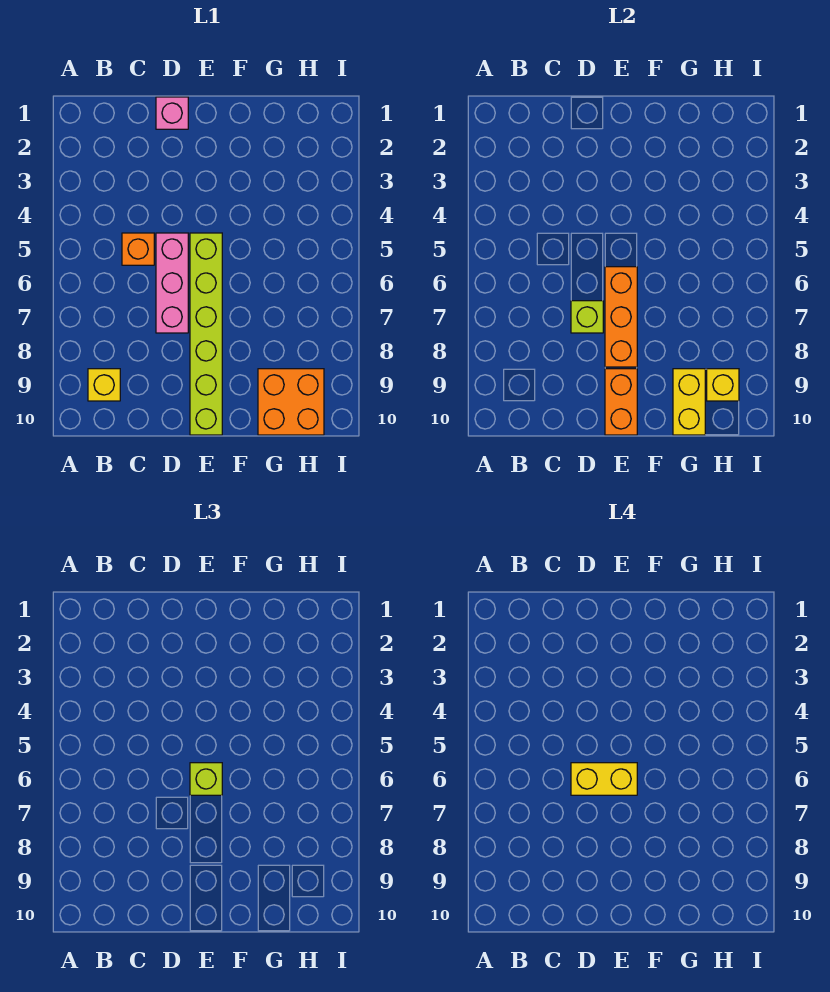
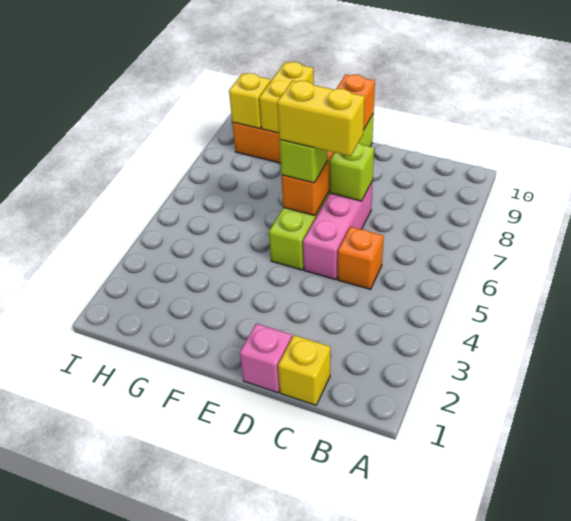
yellow 1x1 brick [88,369,120,401] -> yellow 1x1 brick moved to [278,335,330,405]

